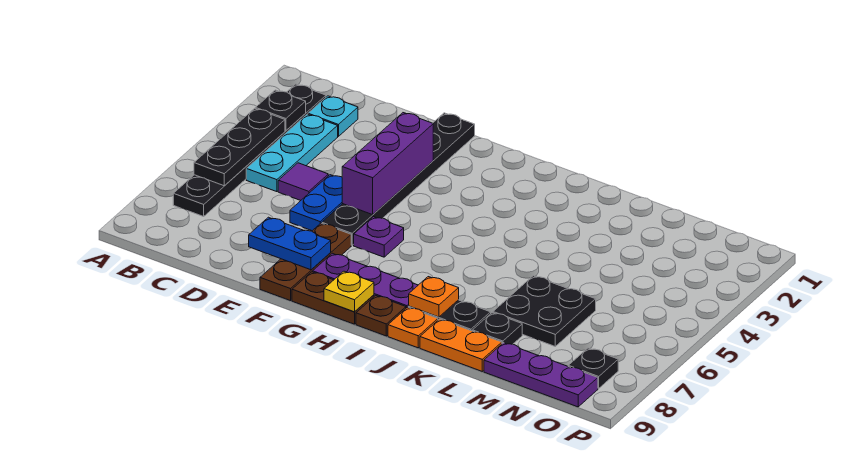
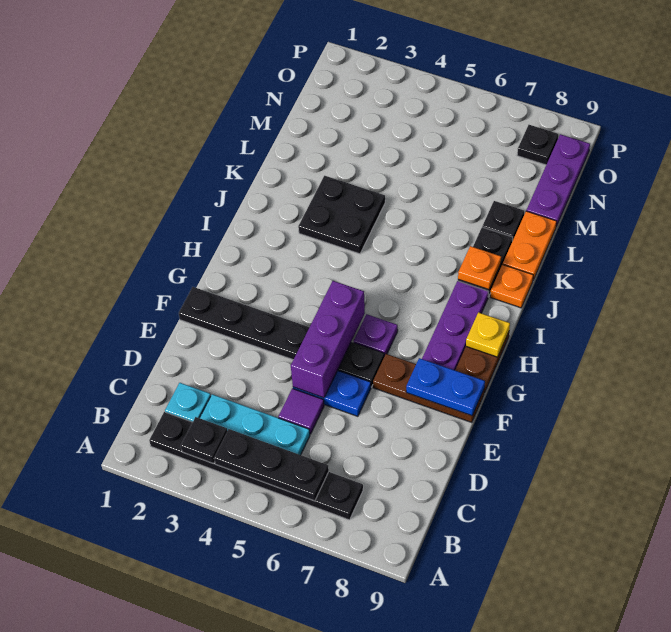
blue 1x2 plate [249,217,331,270] -> blue 1x2 plate turned to [406,358,485,416]
purple 1x3 brick [342,113,433,215] -> purple 1x3 brick turned to [291,281,365,398]
brown 1x1 plate [356,295,406,336] -> none
black 2x2 plate [493,276,596,346] -> black 2x2 plate moved to [298,176,385,254]

